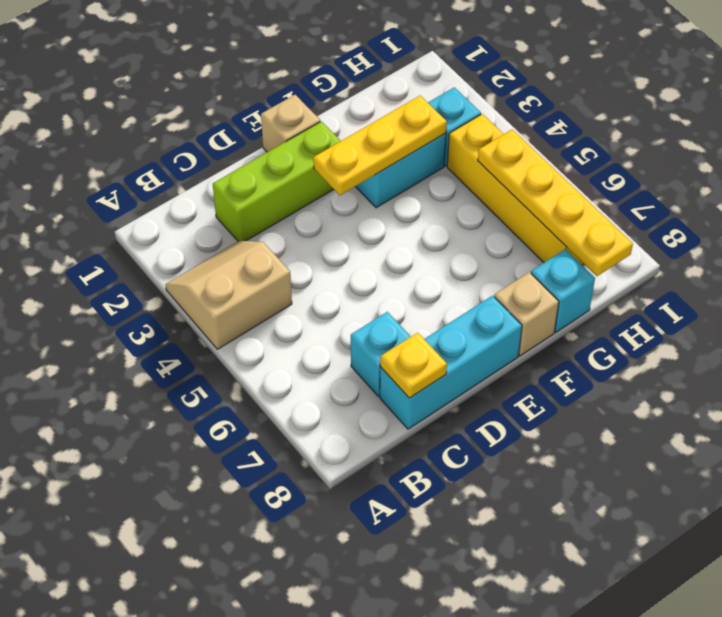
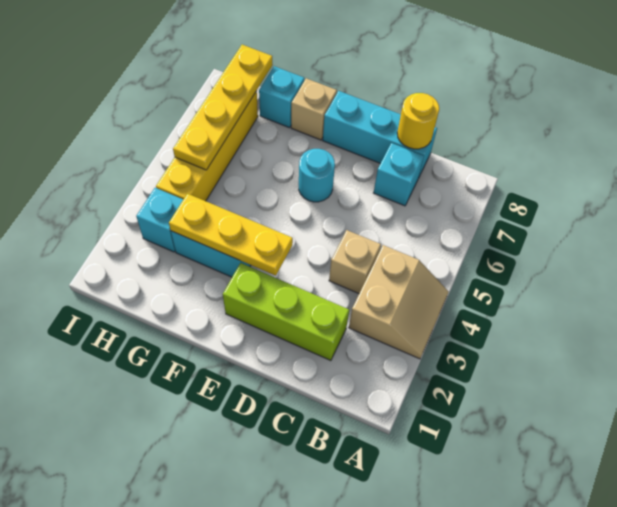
tan 2x2 slope [165,241,292,349] -> tan 2x2 slope turned to [349,245,449,359]
yellow 1x1 plate [380,333,447,398] -> yellow 1x1 round brick [397,93,439,149]
tan 1x1 brick [261,95,320,152] -> tan 1x1 brick moved to [329,230,381,293]
none -> cyan 1x1 round brick [299,149,335,202]

